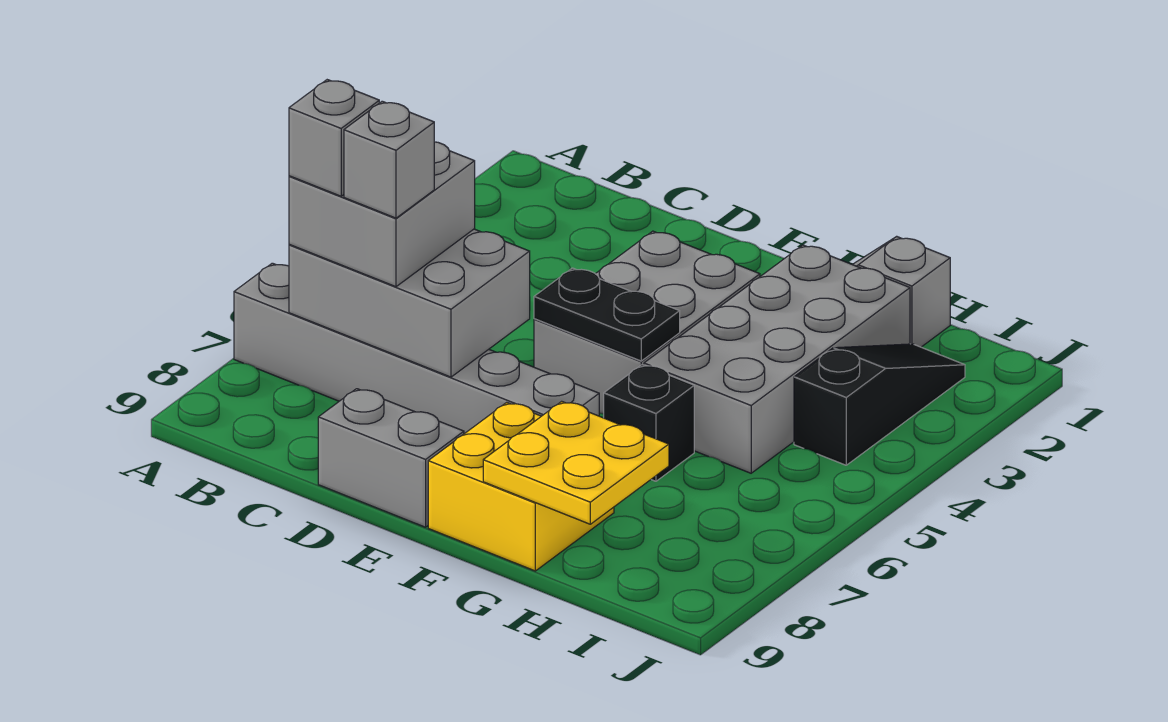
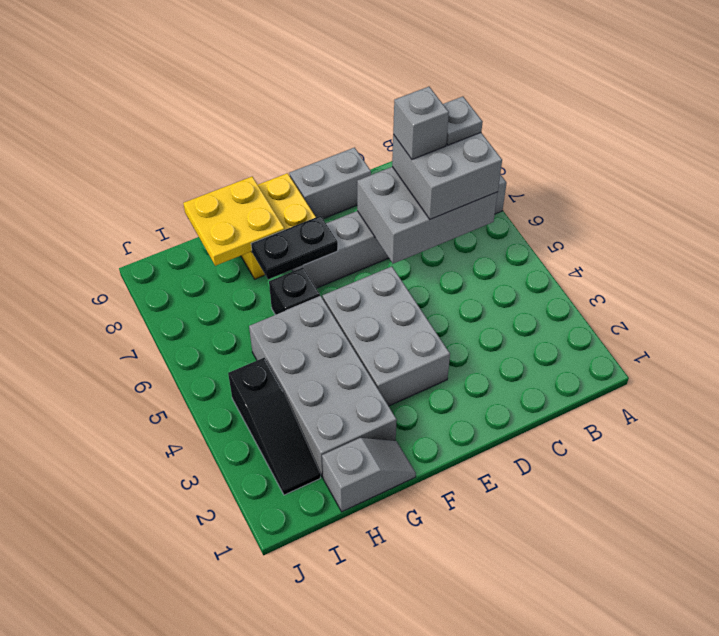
grey 1x1 brick [289,80,379,196] -> grey 1x1 plate [443,96,483,145]
black 1x2 plate [534,268,680,361] -> black 1x2 plate moved to [251,216,338,279]

